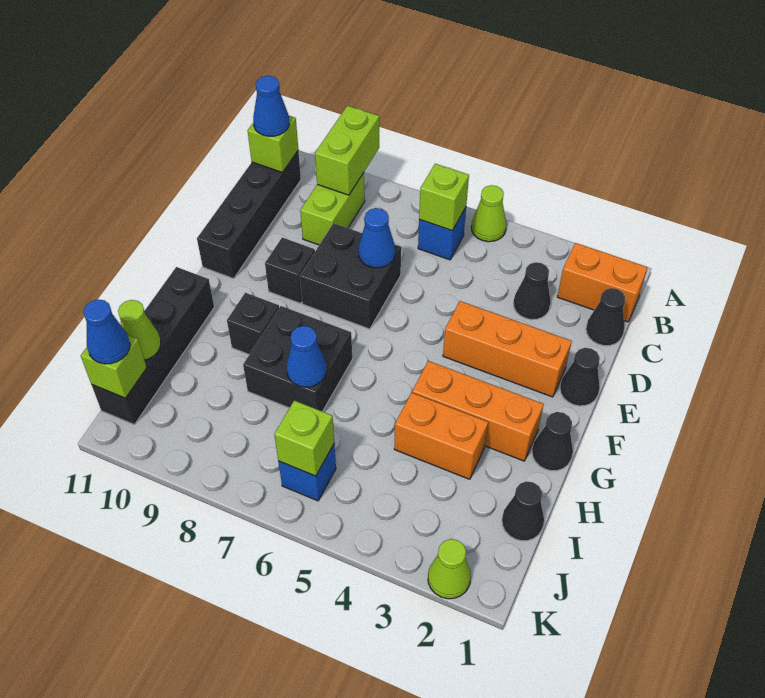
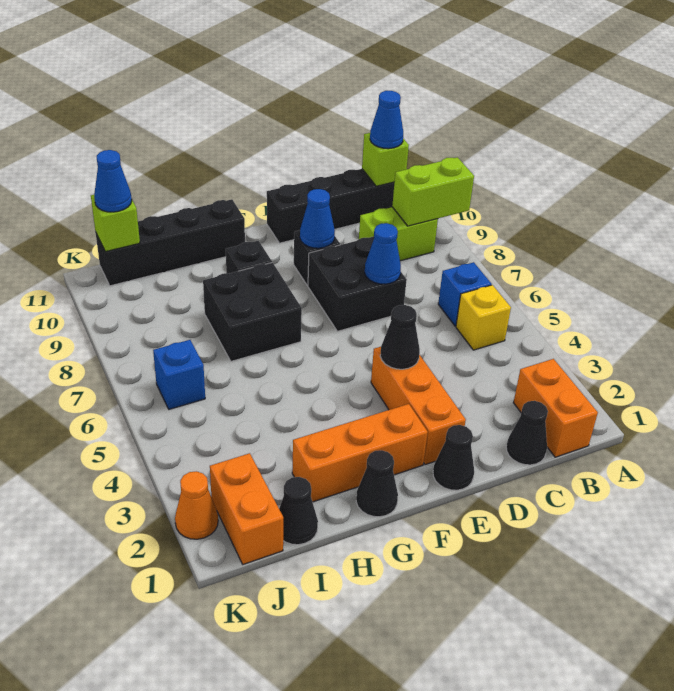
lime 1x1 cone [471,185,506,242] -> none
none -> yellow 1x1 brick [456,285,511,350]
lime 1x1 brick [419,164,469,231] -> none
black 1x1 cone [513,262,551,320] -> black 1x1 cone moved to [380,305,420,369]
orange 1x3 brick [412,361,544,461] -> orange 1x3 brick turned to [292,404,428,502]
orange 1x2 brick [394,393,488,479] -> orange 1x2 brick moved to [210,453,283,564]
blue 1x1 cone [287,326,327,387] -> blue 1x1 cone moved to [300,189,335,248]
lime 1x1 cone [118,300,161,360] -> none
lime 1x1 brick [274,401,334,476] -> none
lime 1x1 cone [428,539,471,599] -> orange 1x1 cone [175,471,218,539]

